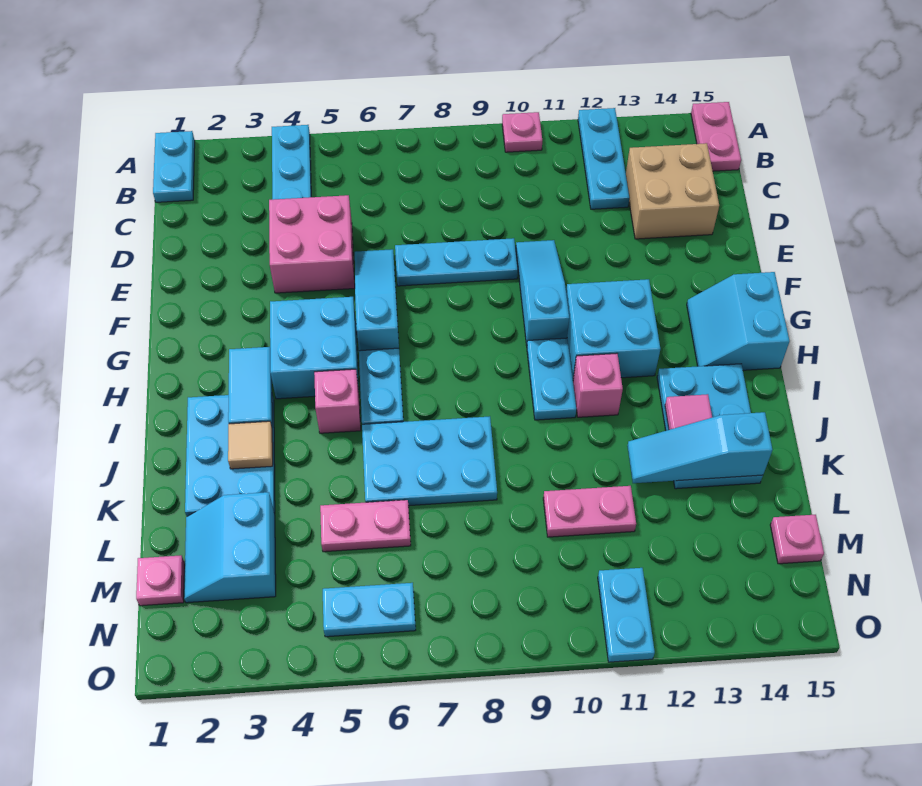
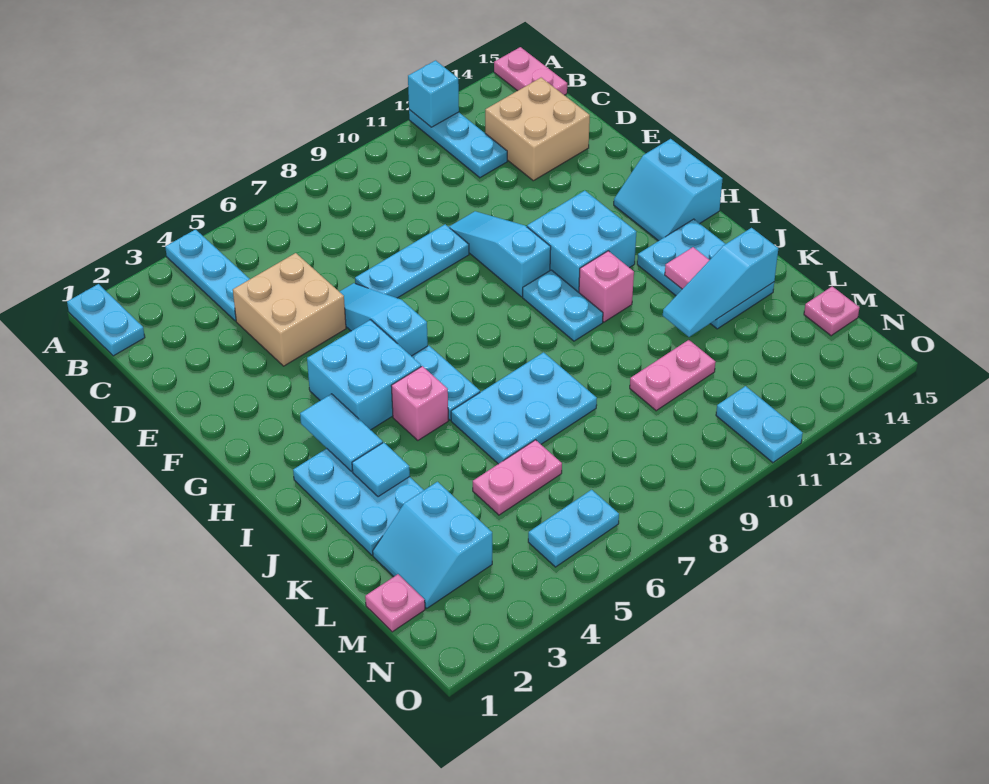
pink 1x1 plate [502,112,542,152] -> none
none -> cyan 1x1 brick [408,60,459,127]
pink 2x2 brick [269,195,355,293] -> tan 2x2 brick [233,253,346,366]
tan 1x1 tile [228,421,273,469] -> cyan 1x1 tile [352,442,410,497]

